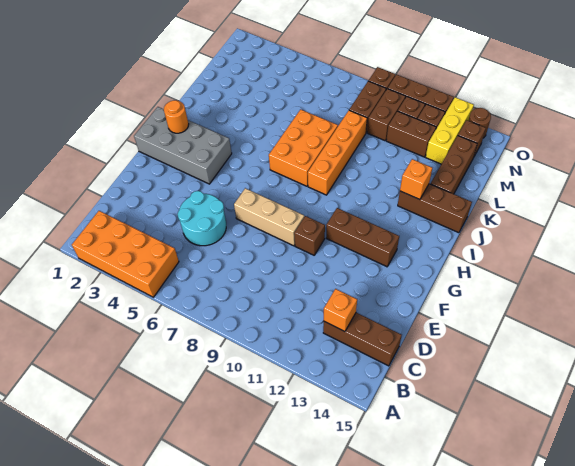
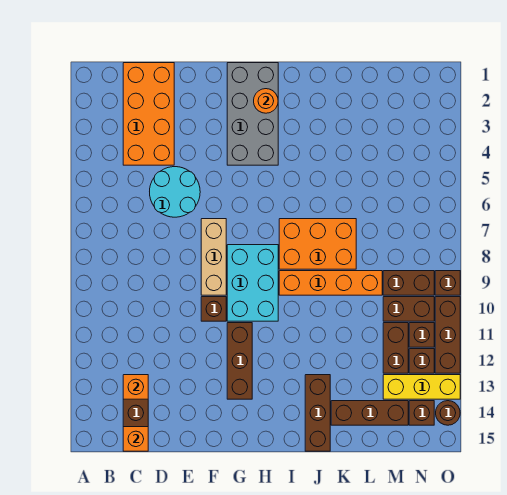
orange 2x4 brick [72,211,179,297] -> orange 2x4 brick moved to [123,63,174,165]
none -> cyan 2x3 brick [227,245,278,321]
orange 1x1 brick [400,159,432,200] -> orange 1x1 brick moved to [123,427,148,451]

